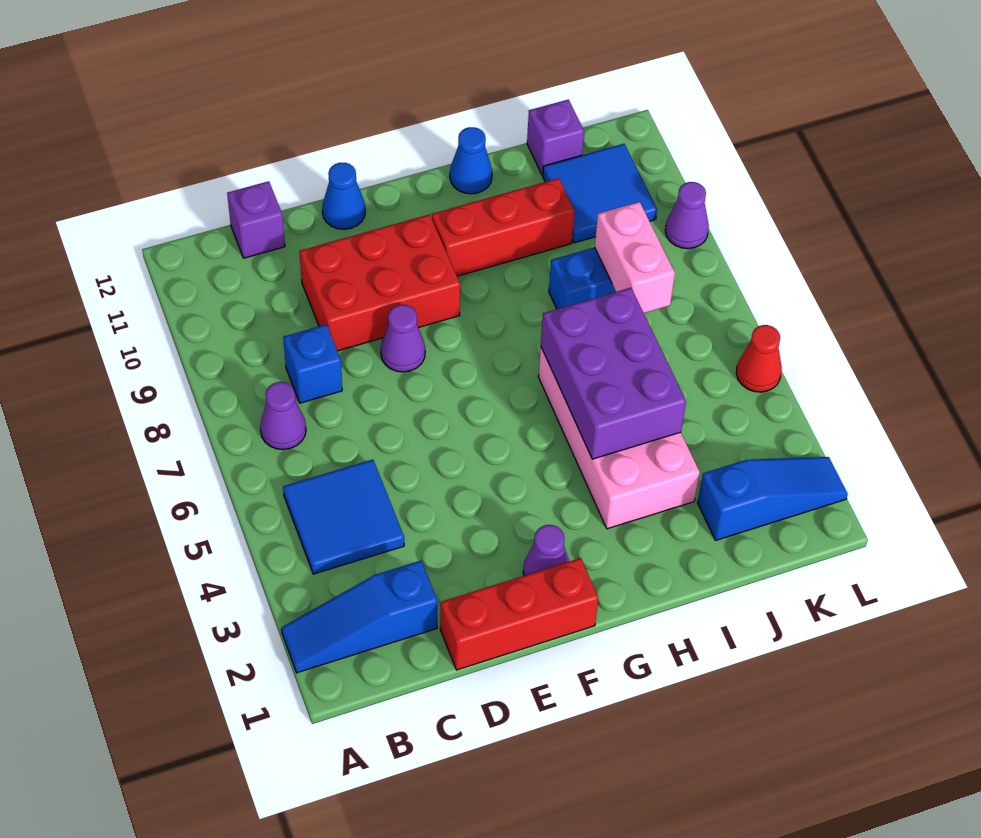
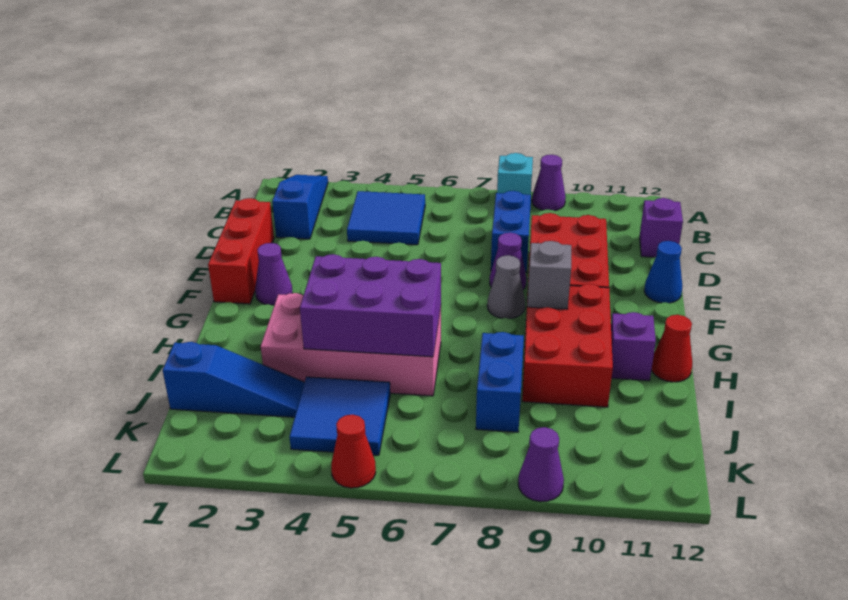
none -> cyan 1x1 brick [497,153,533,195]
purple 1x1 cone [260,382,306,450] -> purple 1x1 cone moved to [532,155,566,211]
blue 1x1 brick [283,325,342,403] -> blue 1x2 brick [491,191,531,272]
none -> grey 1x1 cone [487,255,525,319]
none -> grey 1x1 brick [527,241,571,309]
red 1x3 brick [432,178,575,276] -> red 2x3 brick [522,284,613,407]
blue 1x1 cone [450,127,492,194] -> red 1x1 cone [651,315,692,382]
blue 1x3 slope [697,457,848,541] -> blue 1x3 slope turned to [163,342,304,417]
pink 1x2 brick [595,202,675,313] -> none
blue 2x2 tile [543,144,657,243] -> blue 2x2 tile moved to [289,377,390,455]
purple 1x1 brick [527,99,584,175] -> purple 1x1 brick moved to [611,312,656,381]

